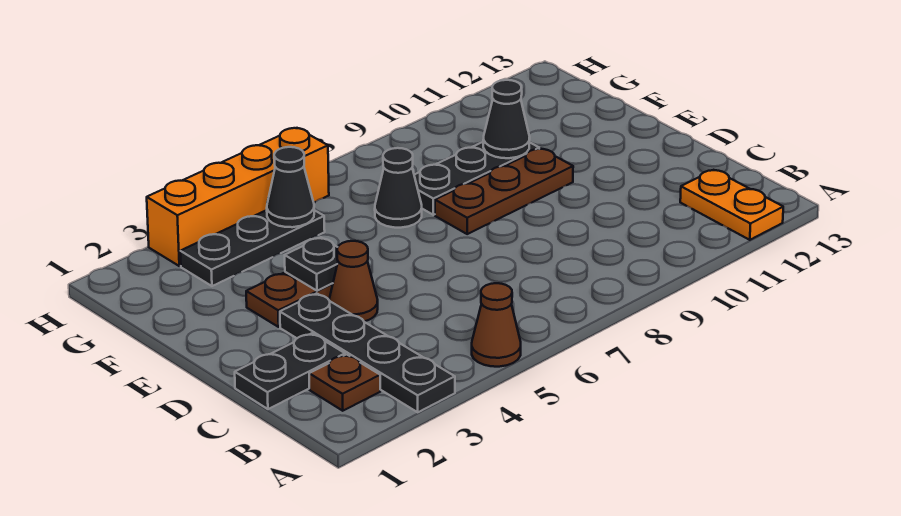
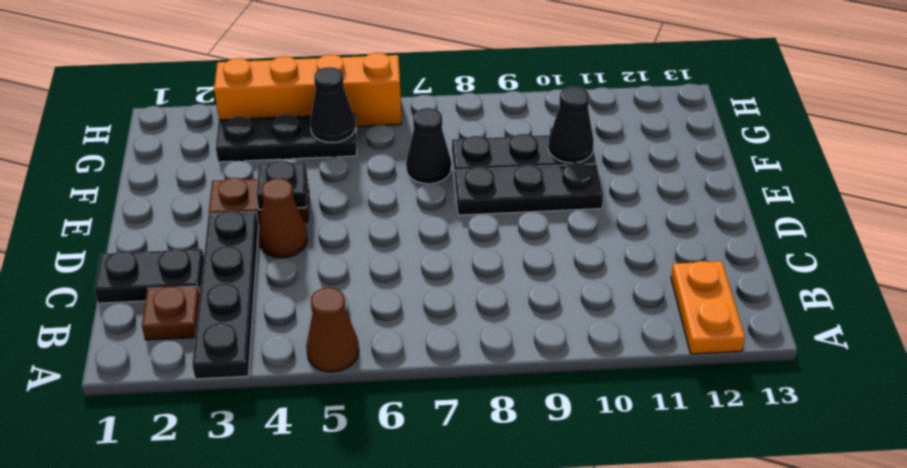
brown 1x3 plate [435,149,573,234] -> black 1x3 plate [455,163,603,215]

